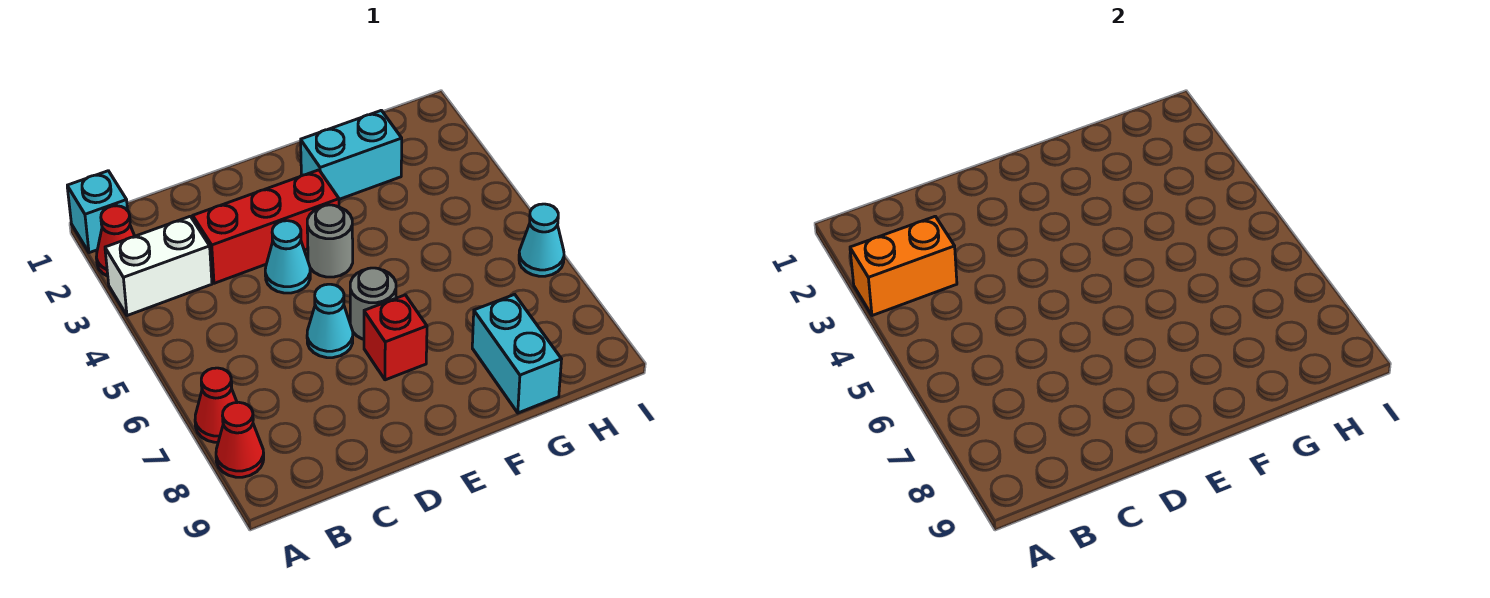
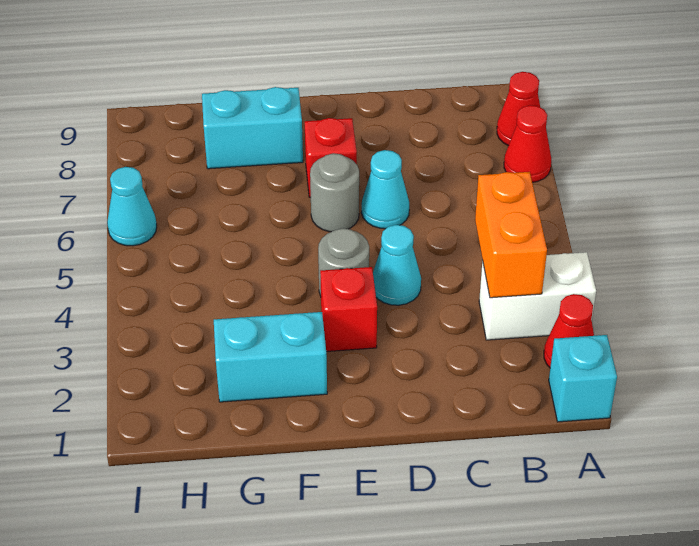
orange 1x2 brick [850,216,957,316] -> orange 1x2 brick turned to [475,172,547,298]
red 1x3 brick [193,170,339,283] -> red 1x1 brick [320,267,377,351]
cyan 1x2 brick [472,294,562,413] -> cyan 1x2 brick turned to [202,87,303,169]

